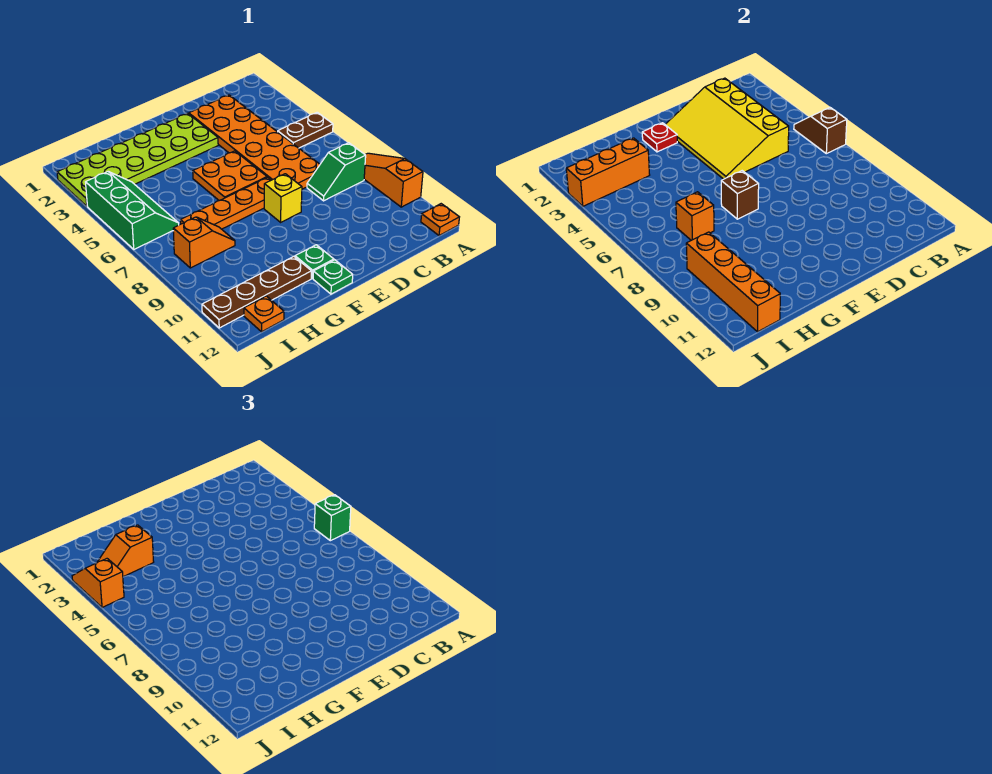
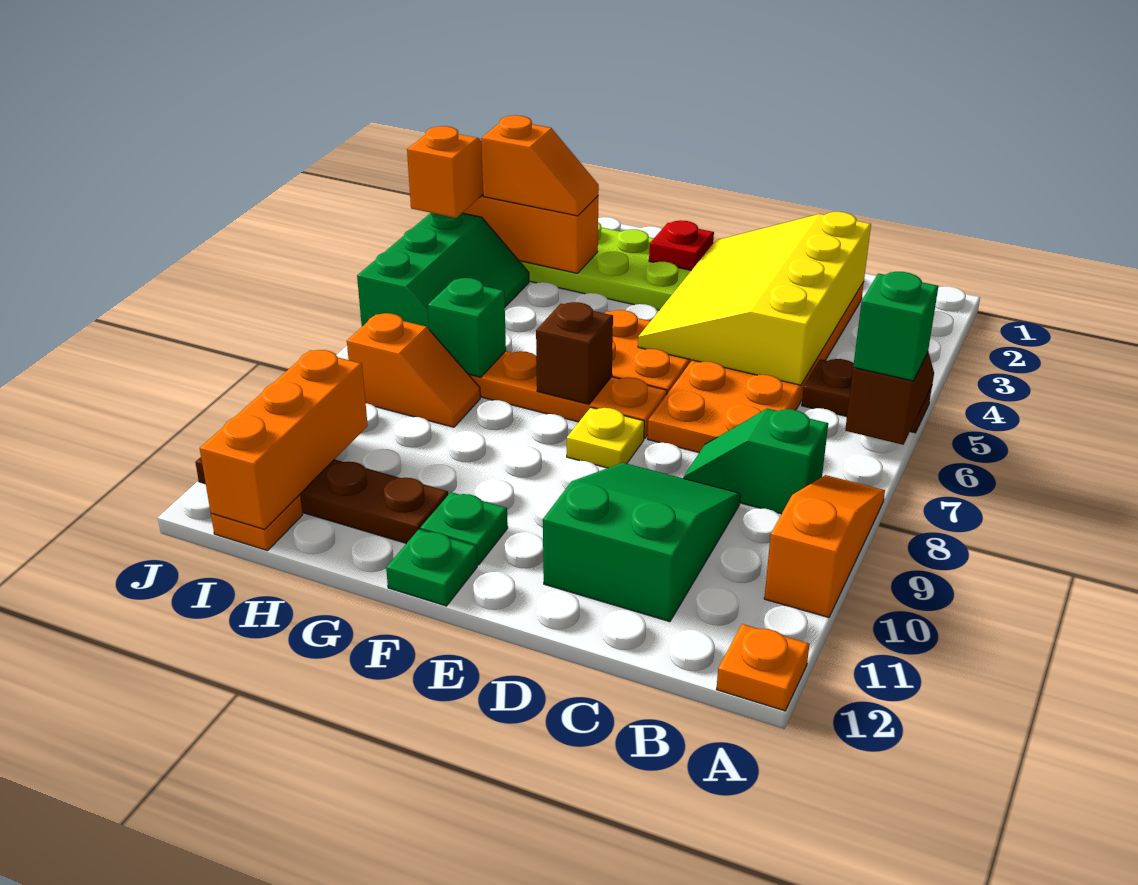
none -> green 2x3 slope [543,463,740,622]
yellow 1x1 brick [264,174,302,222] -> yellow 1x1 plate [567,407,644,468]
orange 1x2 slope [98,525,154,577] -> orange 1x2 slope turned to [481,115,599,216]
orange 1x1 brick [676,192,714,240] -> green 1x1 brick [428,278,506,377]
orange 1x4 brick [686,232,780,332] -> orange 1x3 brick [200,350,368,529]

